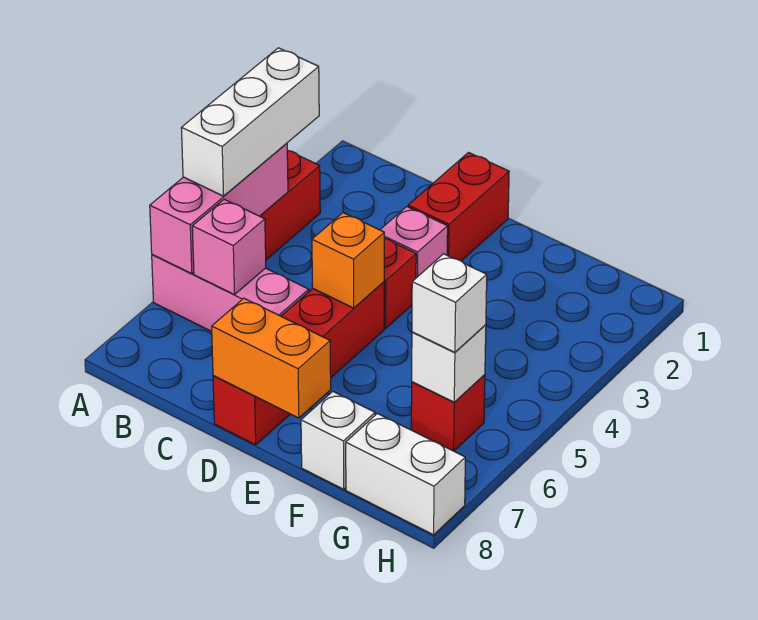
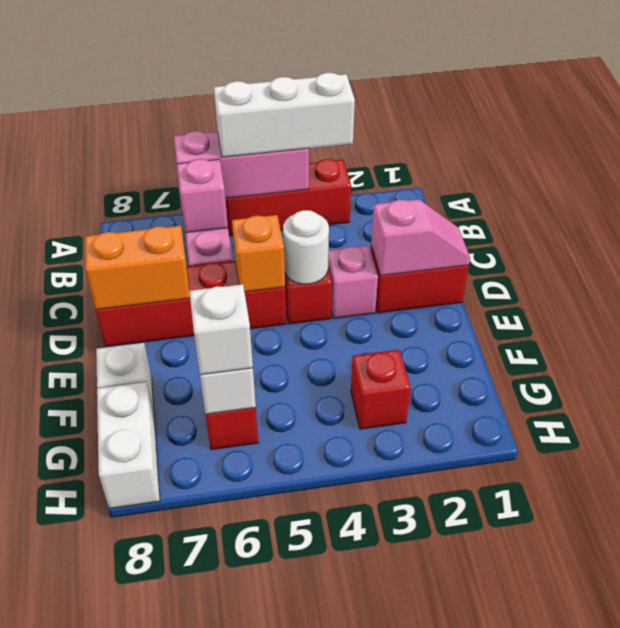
none -> pink 1x2 slope [371,199,470,276]
none -> white 1x1 round brick [283,210,329,284]
orange 1x2 brick [212,298,331,418] -> orange 1x2 brick turned to [85,226,190,309]
none -> red 1x1 brick [351,350,411,429]

